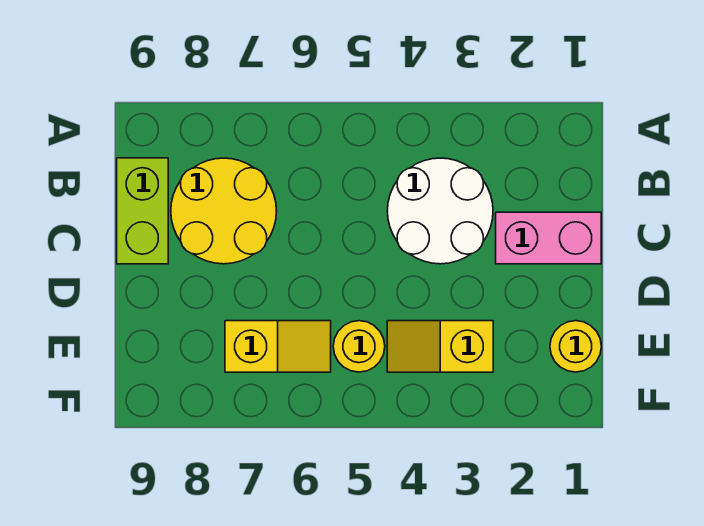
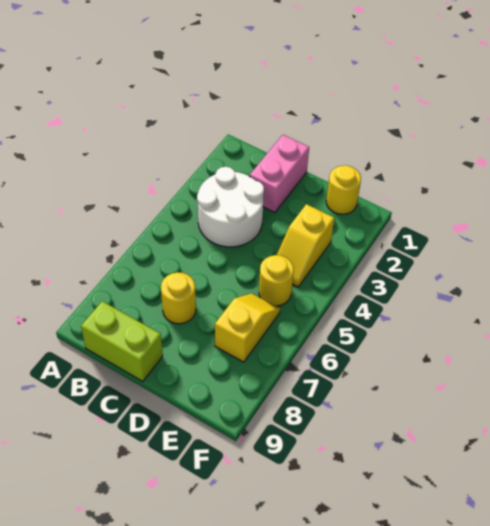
yellow 2x2 round brick [171,158,276,264] -> yellow 1x1 round brick [161,272,196,324]

